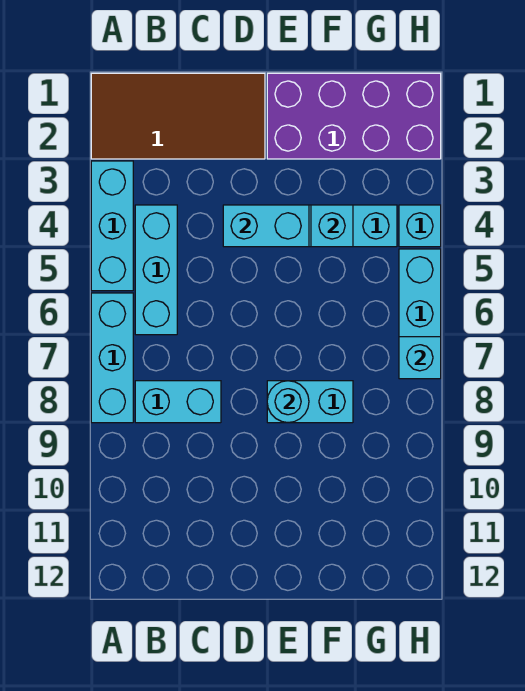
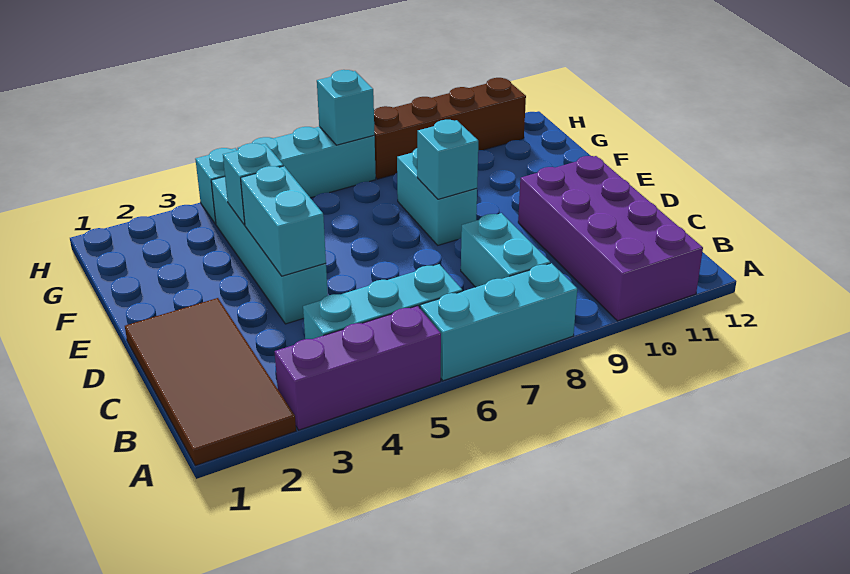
cyan 1x3 brick [91,161,133,291] -> purple 1x3 brick [275,306,441,430]
purple 2x4 brick [267,73,441,159] -> purple 2x4 brick moved to [518,156,703,321]
cyan 1x1 round brick [267,381,309,423] -> cyan 1x1 brick [417,120,478,199]
none -> brown 1x4 brick [374,78,526,179]

